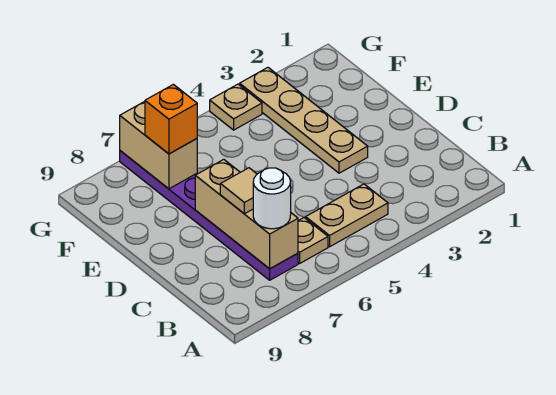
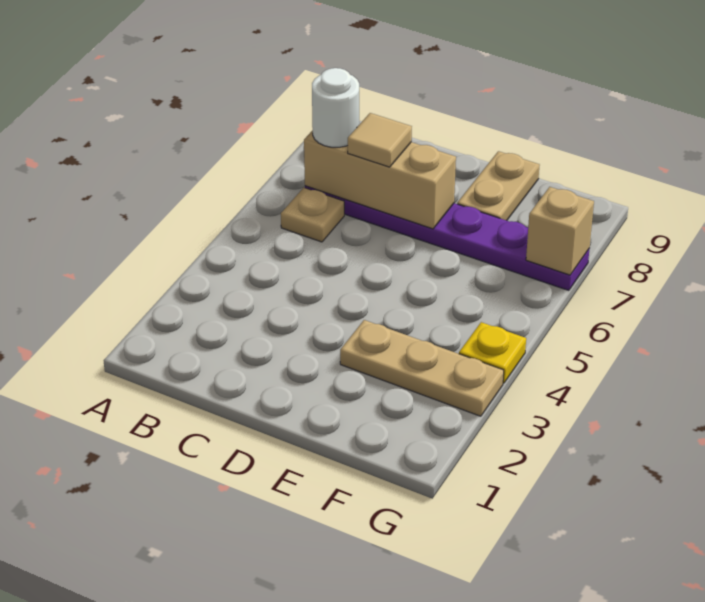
tan 1x2 plate [306,184,388,247] -> tan 1x2 plate moved to [457,151,540,221]
tan 1x4 plate [240,68,368,173] -> tan 1x3 plate [340,320,504,416]
tan 1x2 brick [120,101,197,189] -> tan 1x1 brick [526,187,594,275]
orange 1x1 brick [145,84,197,154] -> none
tan 1x1 plate [210,84,262,130] -> yellow 1x1 plate [459,322,526,383]

